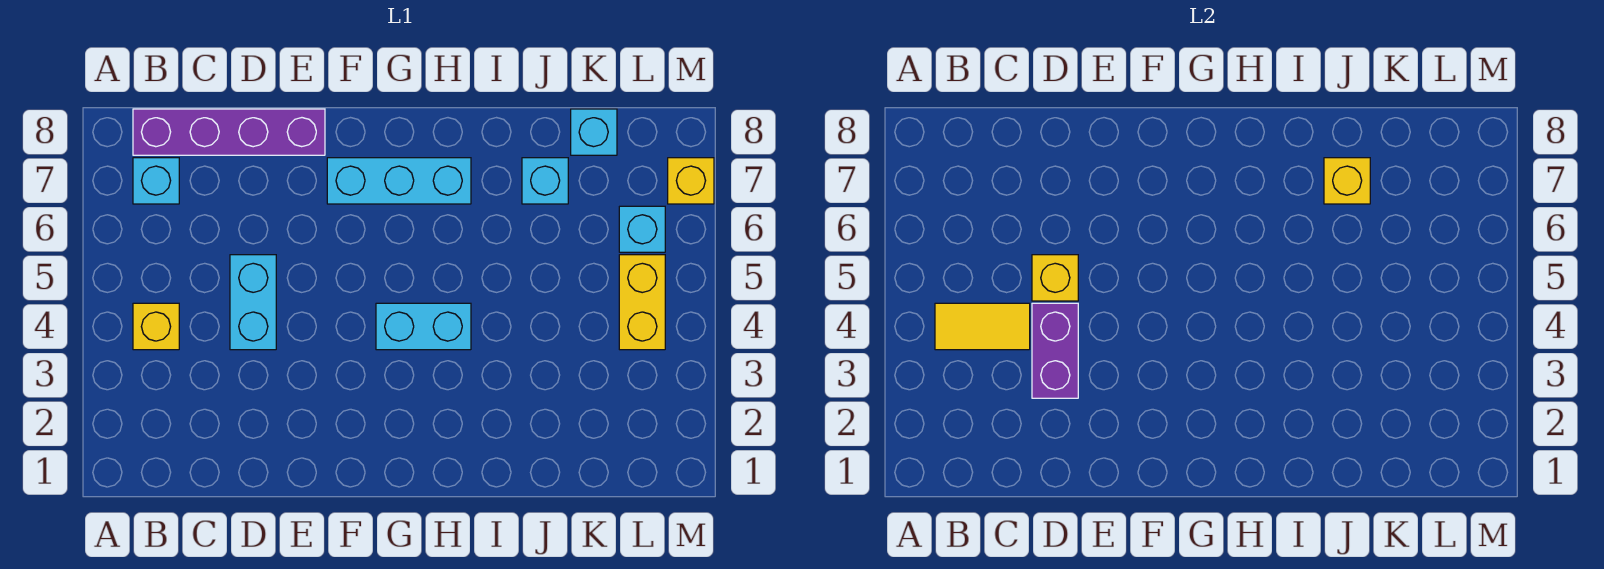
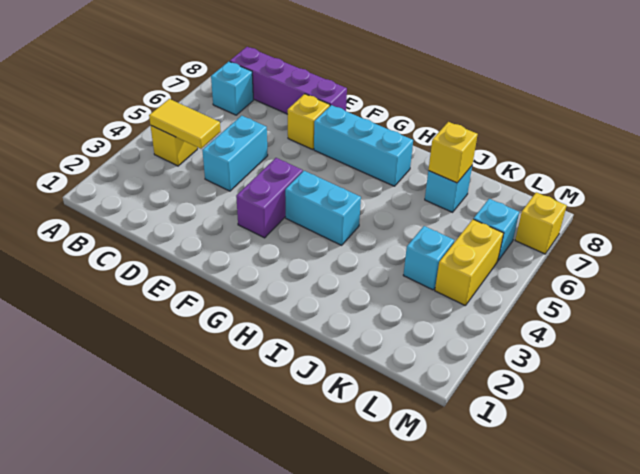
purple 1x2 brick [1032,303,1078,398] -> purple 1x2 brick moved to [236,158,303,238]
yellow 1x1 brick [1032,255,1078,301] -> yellow 1x1 brick moved to [288,94,330,149]
cyan 1x1 brick [571,109,617,155] -> cyan 1x1 brick moved to [403,226,454,290]

